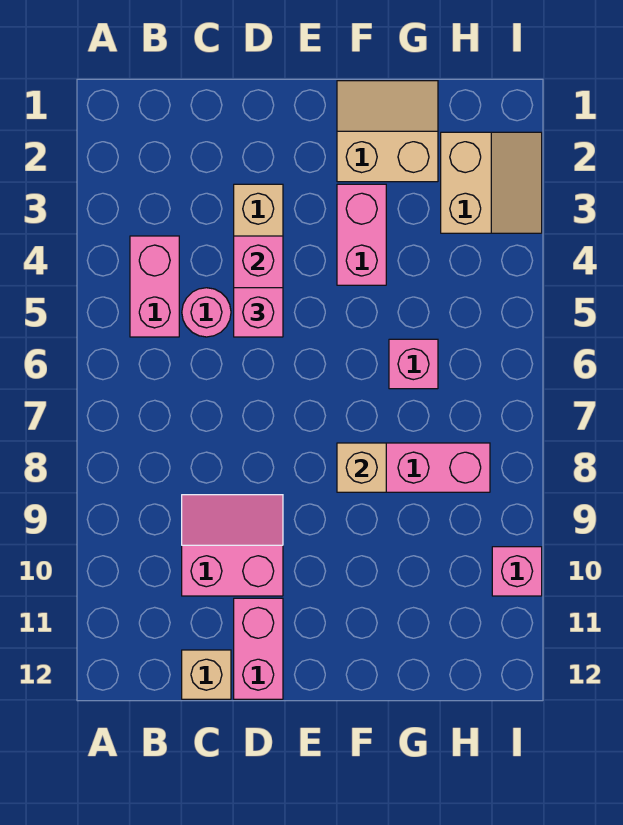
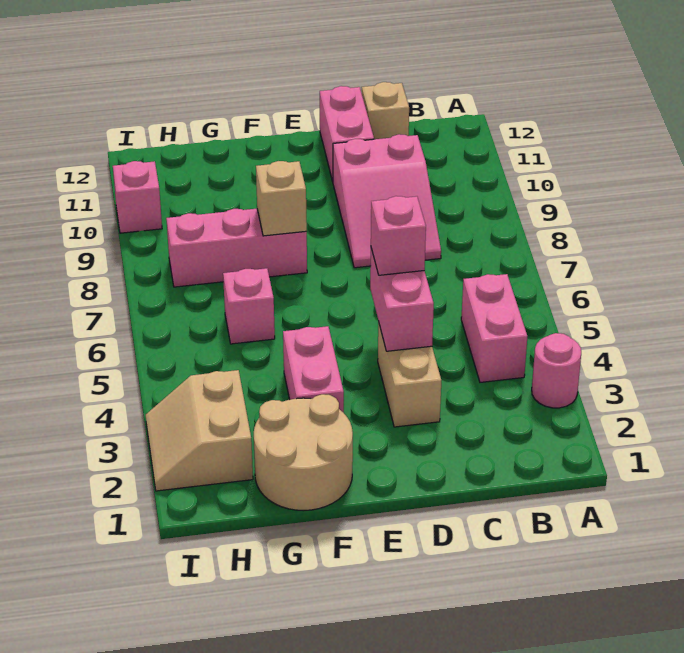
pink 1x1 round brick [182,288,231,337] -> pink 1x1 round brick moved to [532,333,581,408]
pink 2x2 slope [182,495,283,596] -> pink 2x3 slope [333,134,441,268]
tan 2x2 slope [337,81,438,182] -> tan 2x2 round brick [254,394,353,511]

